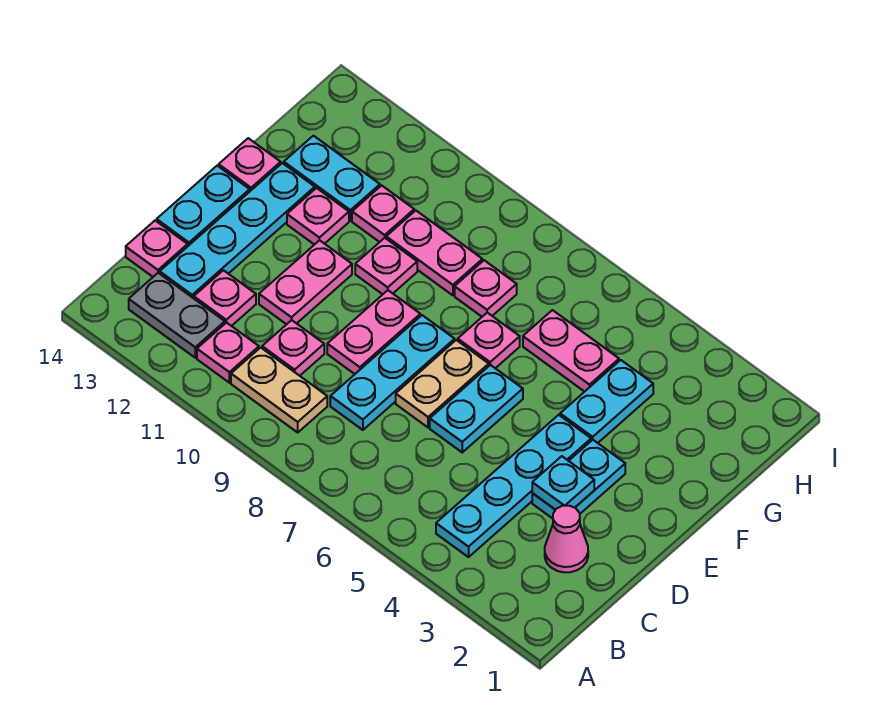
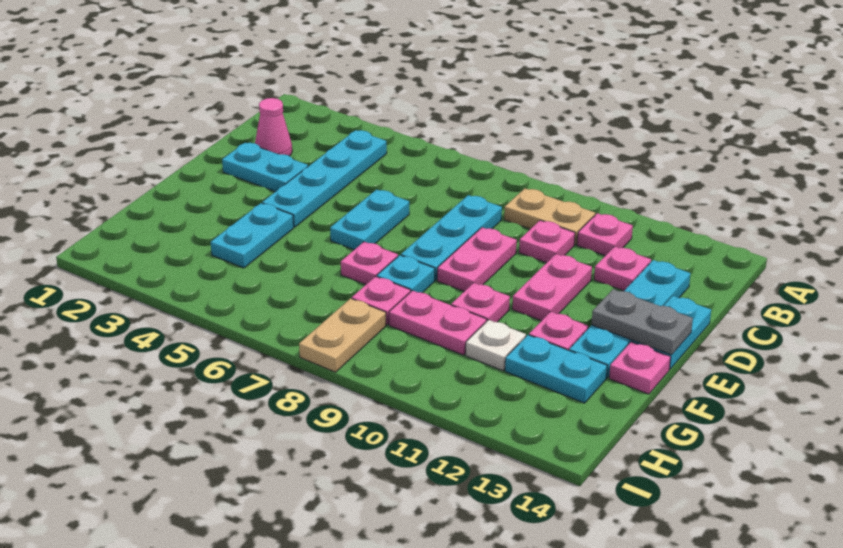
grey 1x2 plate [129,273,225,358] -> grey 1x2 plate moved to [592,289,693,355]
pink 1x1 plate [126,221,188,277] -> none
cyan 1x2 plate [532,440,625,519] -> cyan 1x2 plate turned to [222,142,308,192]
cyan 1x1 plate [532,456,594,510] -> cyan 1x1 plate moved to [377,255,435,293]
tan 1x2 plate [396,340,489,427] -> tan 1x2 plate moved to [299,298,386,372]
pink 1x2 plate [523,310,619,392] -> none
pink 1x1 plate [352,185,414,242] -> white 1x1 plate [466,320,526,371]

